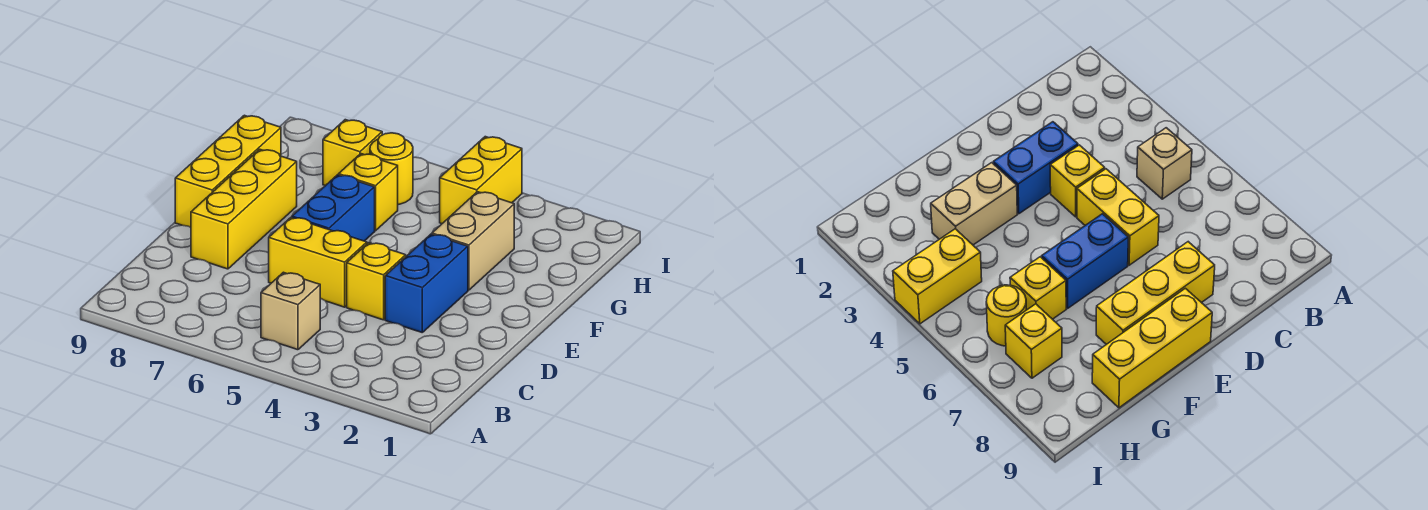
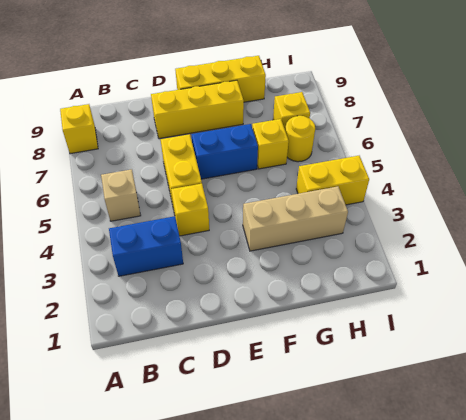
none -> yellow 1x1 brick [60,104,98,154]
blue 1x2 brick [385,234,468,332] -> blue 1x2 brick moved to [109,216,183,276]
tan 1x2 brick [432,192,514,290] -> tan 1x3 brick [243,186,348,251]

